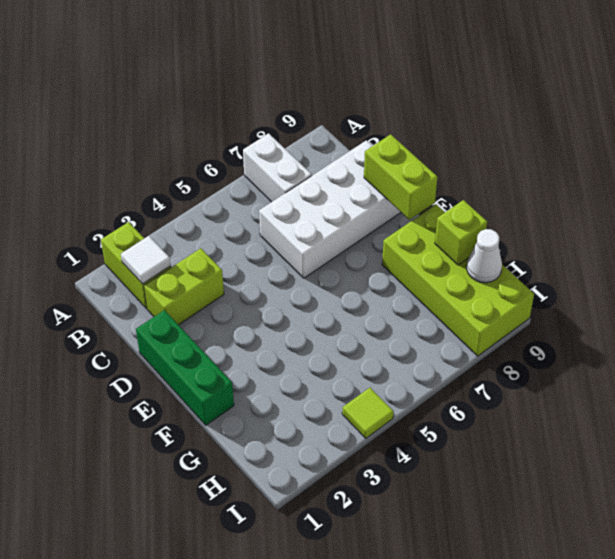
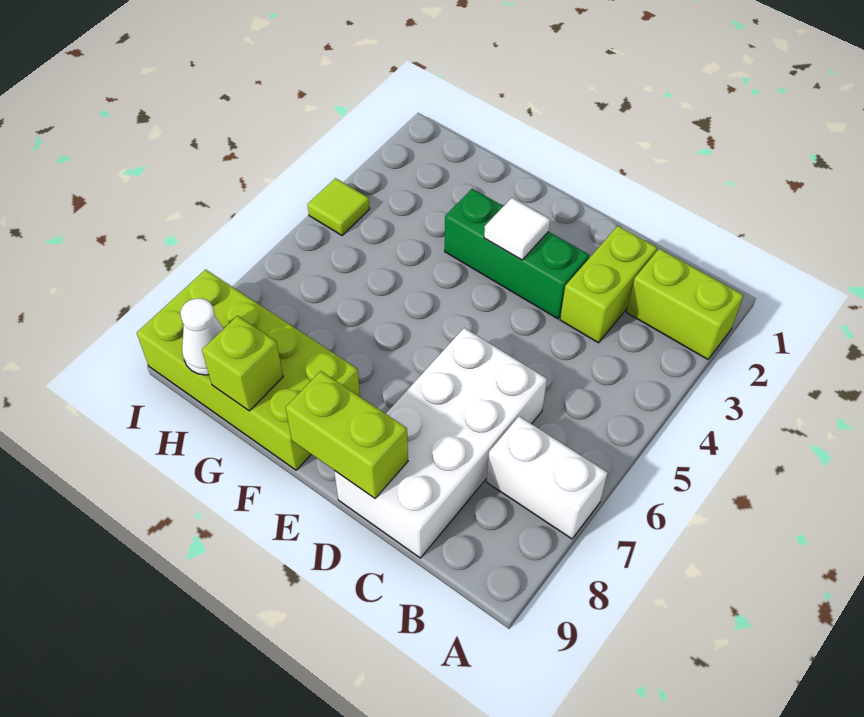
white 1x1 tile [121,236,171,284] -> white 1x1 tile moved to [484,198,550,260]
green 1x3 brick [136,310,234,425] -> green 1x3 brick moved to [445,189,589,319]

